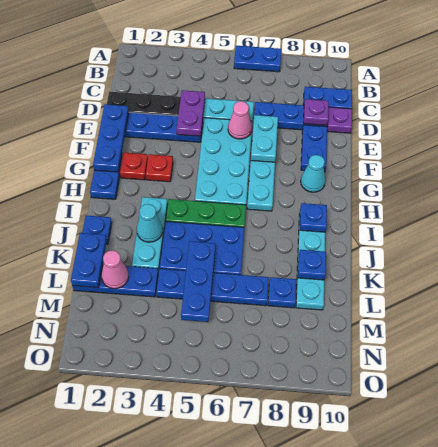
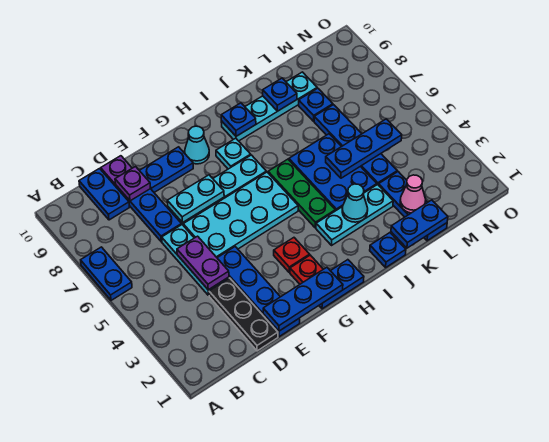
purple 1x2 plate [177,90,205,136] -> purple 1x2 plate turned to [177,236,229,290]
pink 1x1 cone [228,101,252,139] -> none
none -> cyan 1x1 plate [216,138,251,169]

